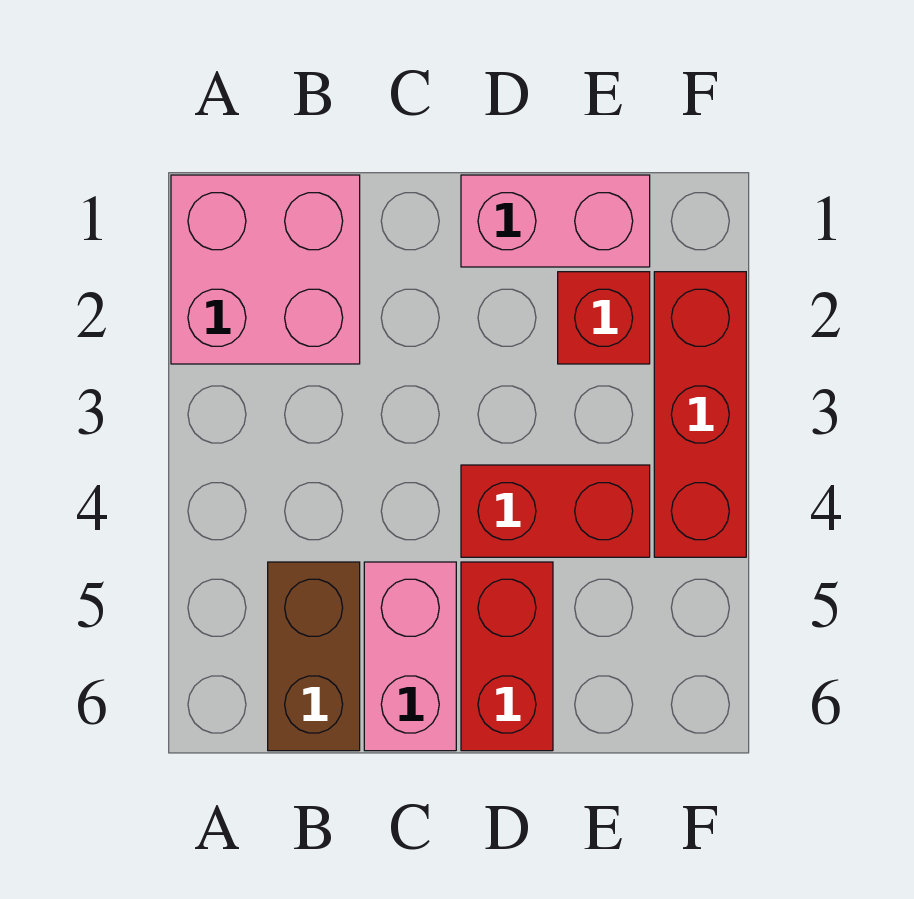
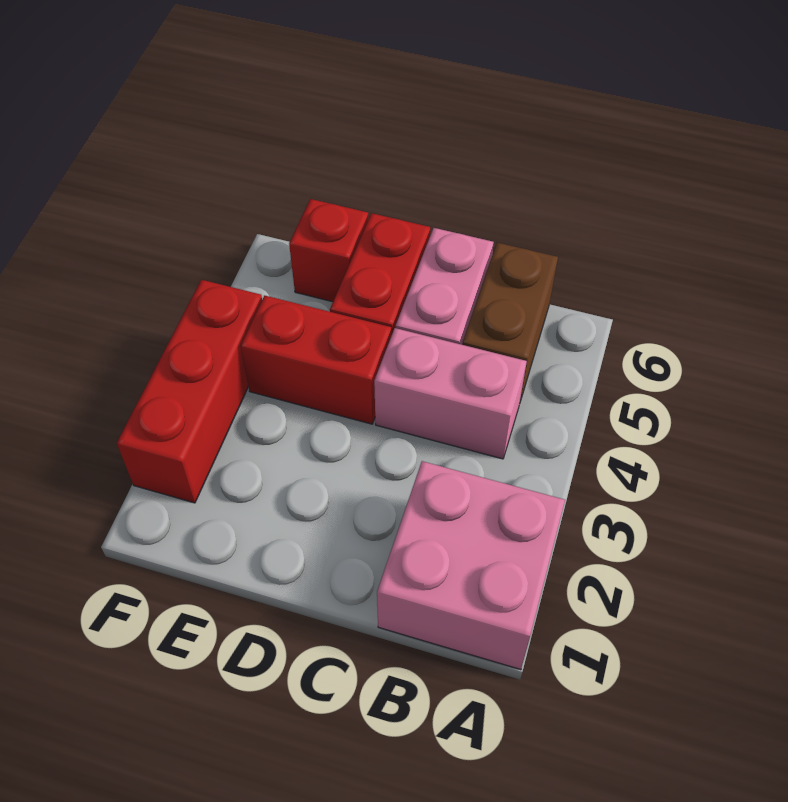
pink 1x2 brick [461,175,650,267] -> pink 1x2 brick moved to [374,328,527,459]
red 1x1 brick [558,272,650,364] -> red 1x1 brick moved to [289,199,368,302]

